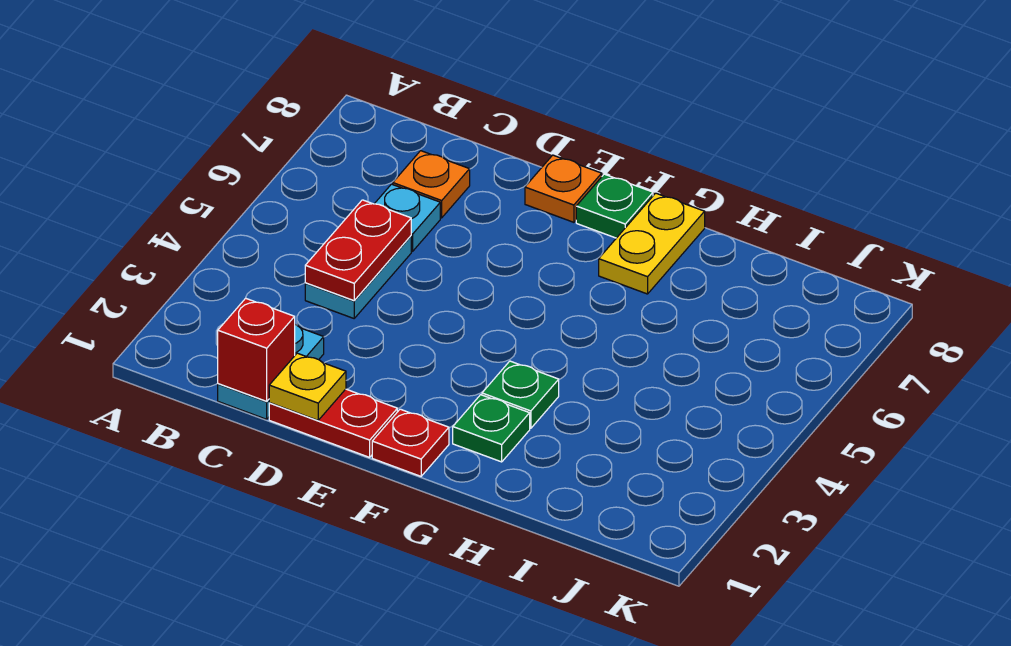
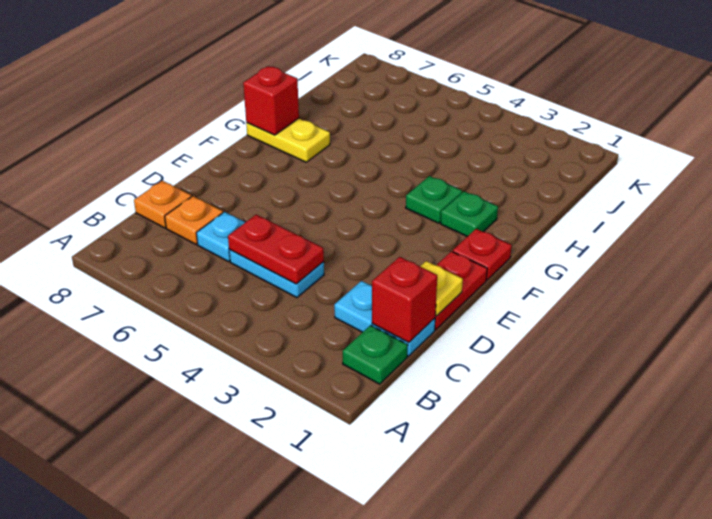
orange 1x1 plate [525,155,602,222] -> orange 1x1 plate moved to [134,181,192,228]
green 1x1 plate [576,174,653,238] -> green 1x1 plate moved to [343,325,408,384]
none -> red 1x1 brick [243,66,299,135]

